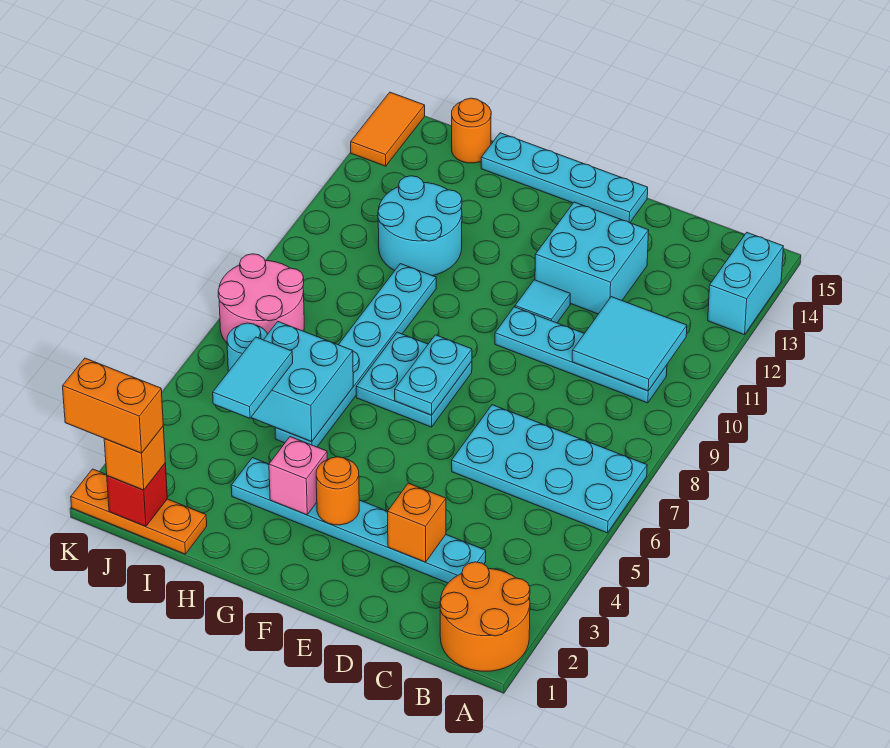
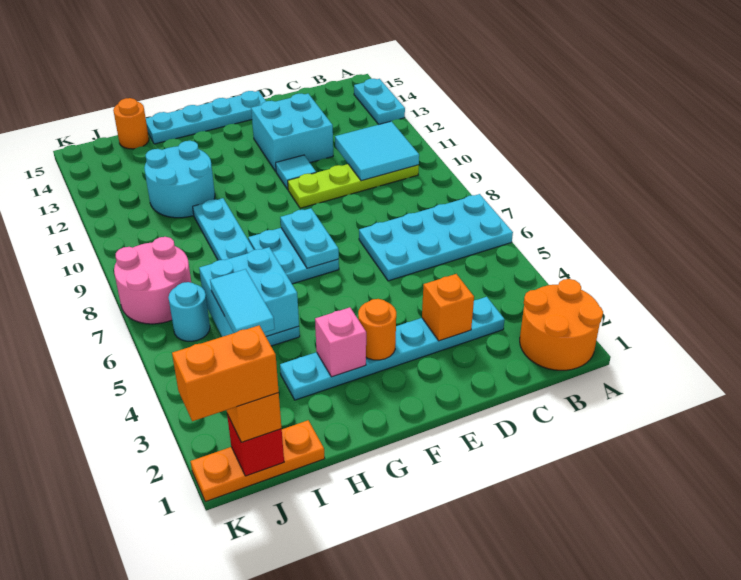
cyan 1x2 brick [708,233,783,335] -> cyan 1x2 plate [354,79,405,124]
cyan 1x4 plate [495,307,667,403] -> lime 1x4 plate [288,164,419,208]
orange 1x2 tile [351,92,425,166] -> none

